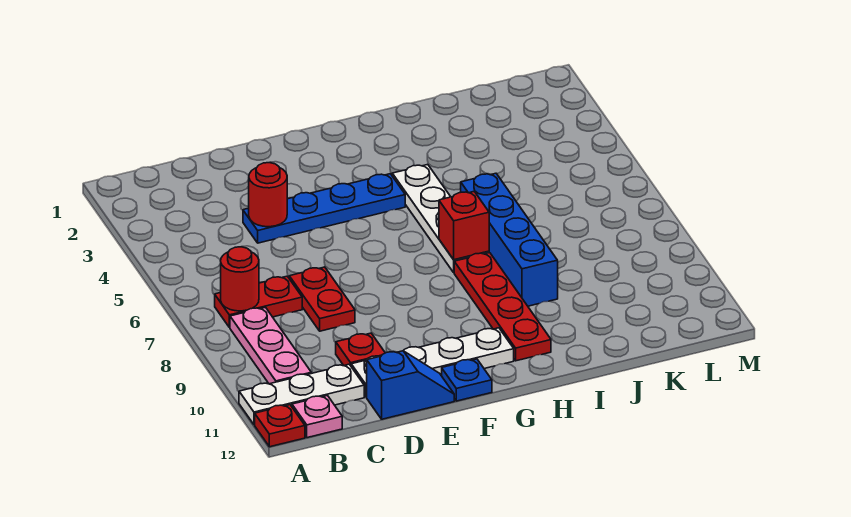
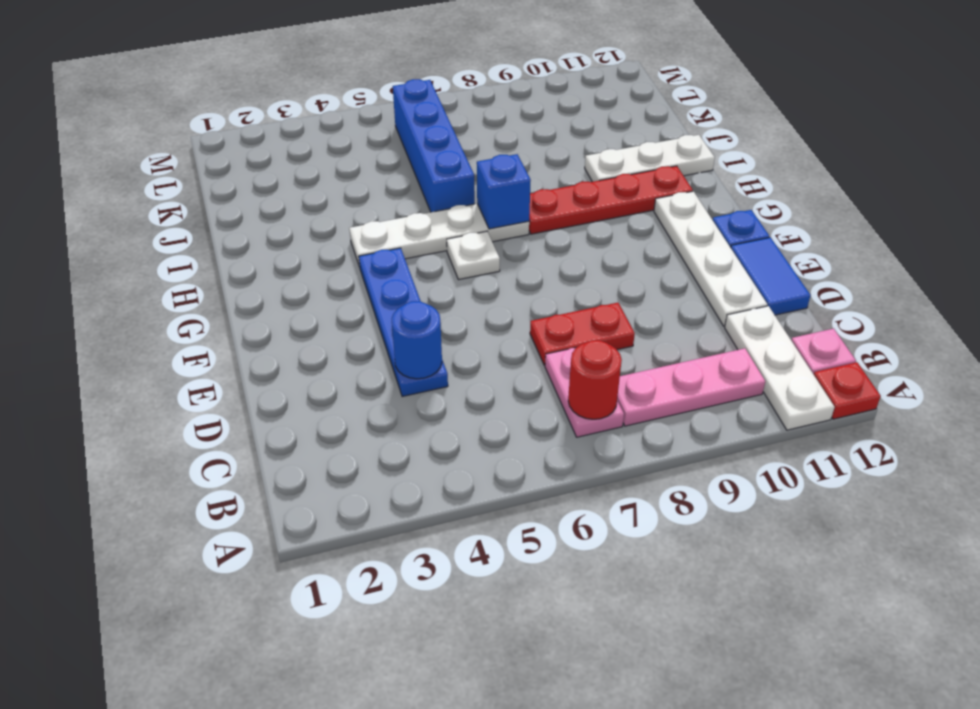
red 1x2 plate [215,276,302,328] -> pink 1x2 plate [545,348,624,437]
red 1x1 round brick [249,163,287,227] -> blue 1x1 round brick [392,301,442,379]
red 1x1 plate [336,333,385,366] -> none
blue 1x2 slope [367,351,454,419] -> blue 1x2 tile [731,237,810,315]
none -> white 1x1 plate [447,231,500,280]
red 1x1 brick [439,192,489,260] -> blue 1x1 brick [477,154,531,229]
blue 1x4 brick [461,173,558,306] -> blue 1x4 brick turned to [393,79,475,212]
none -> white 1x3 plate [585,135,715,182]

